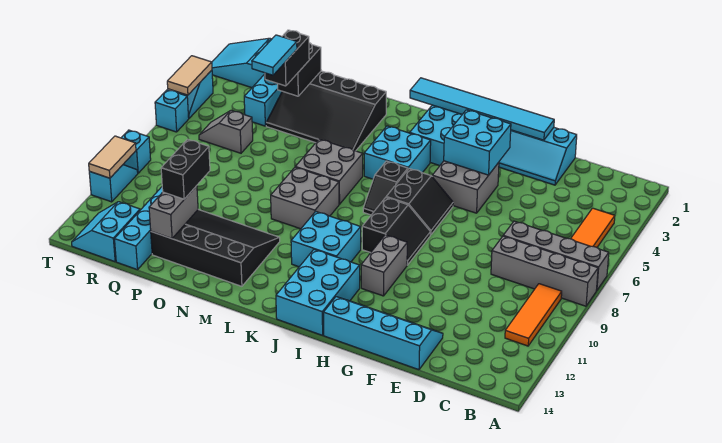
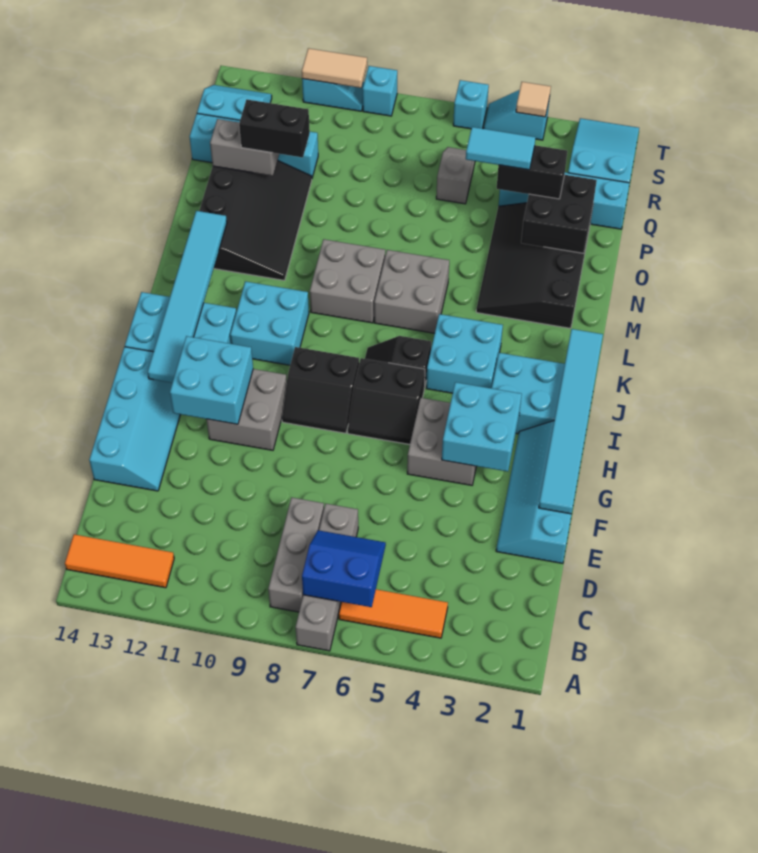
grey 1x4 brick [491,236,598,306] -> grey 1x3 brick [268,497,324,612]
none -> blue 2x2 slope [302,530,386,607]
orange 1x3 tile [505,284,562,346] -> orange 1x3 tile moved to [65,534,174,588]
none -> cyan 2x2 brick [170,336,253,424]
grey 1x2 brick [361,235,407,296] -> grey 2x2 brick [206,369,287,450]
none -> cyan 1x6 tile [148,211,227,383]
black 1x2 brick [278,43,321,96] -> black 2x2 brick [521,175,597,253]
tan 1x2 tile [167,56,212,95] -> tan 1x1 tile [516,82,551,117]

